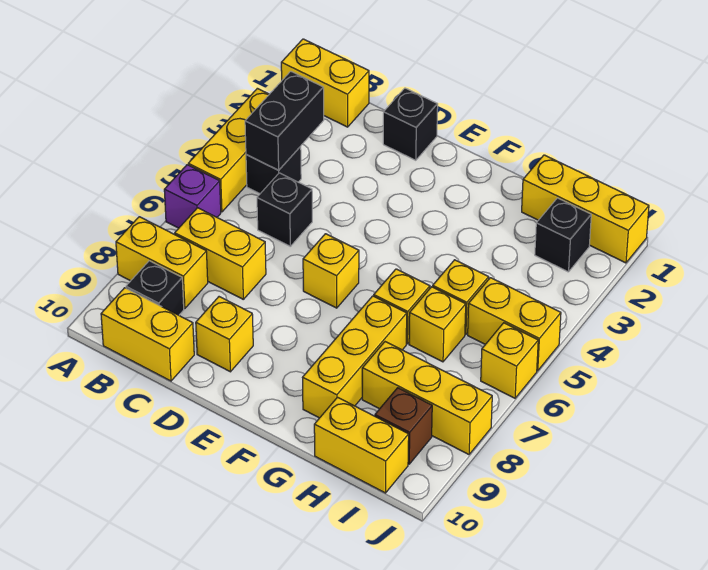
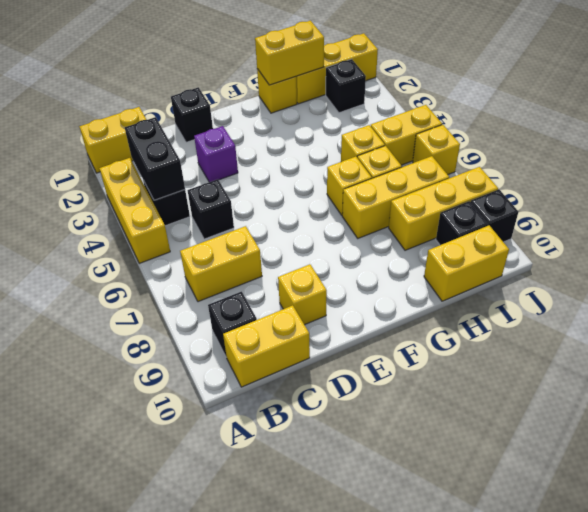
purple 1x1 brick [164,165,221,228] -> purple 1x1 brick moved to [194,126,238,182]
yellow 1x2 brick [116,217,208,309] -> yellow 1x2 brick moved to [255,21,324,85]
yellow 1x1 brick [303,234,359,308] -> yellow 1x1 brick moved to [257,69,297,113]
yellow 1x3 brick [303,296,407,418] -> yellow 1x3 brick turned to [342,156,449,238]
brown 1x1 brick [375,388,432,464] -> black 1x1 brick [436,201,488,245]
none -> black 1x1 brick [471,189,519,242]

